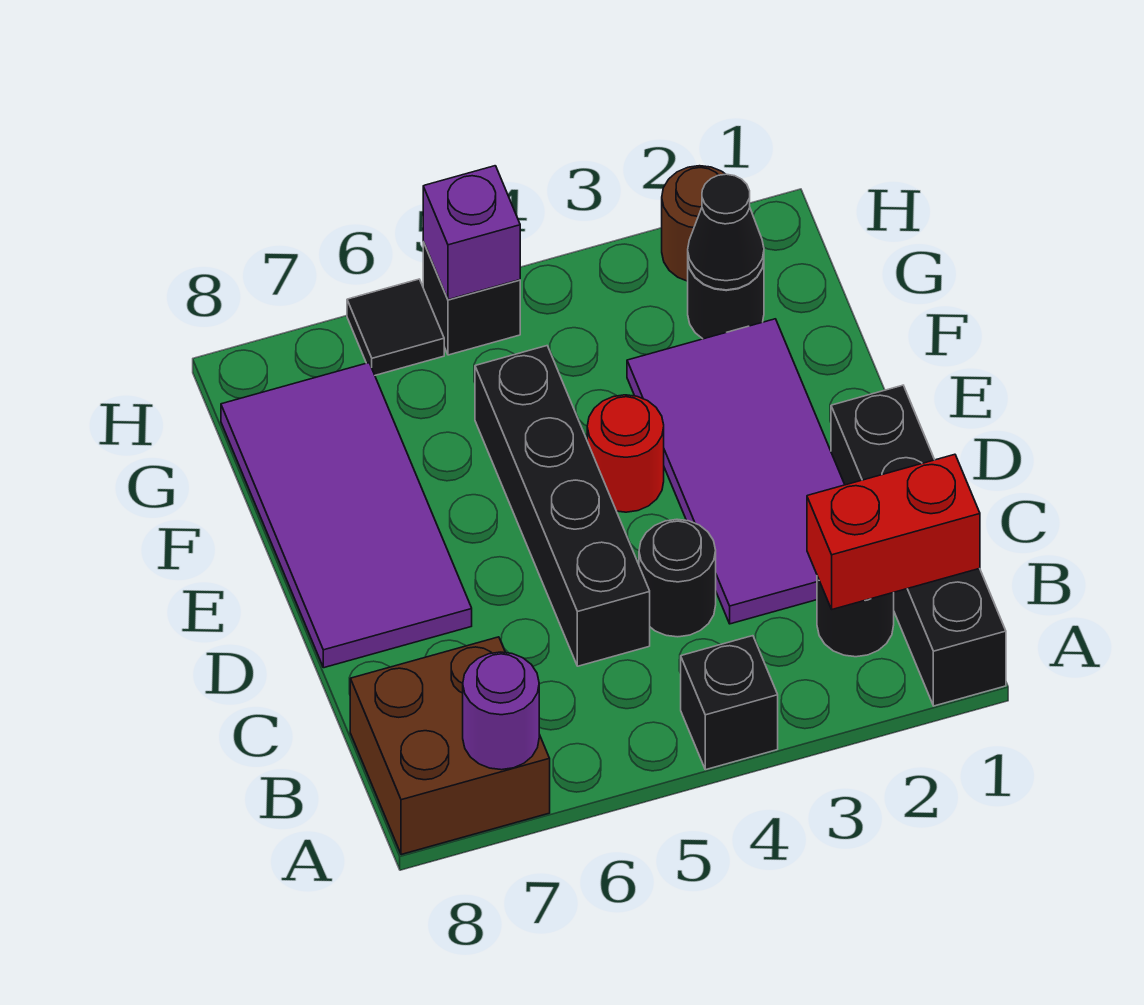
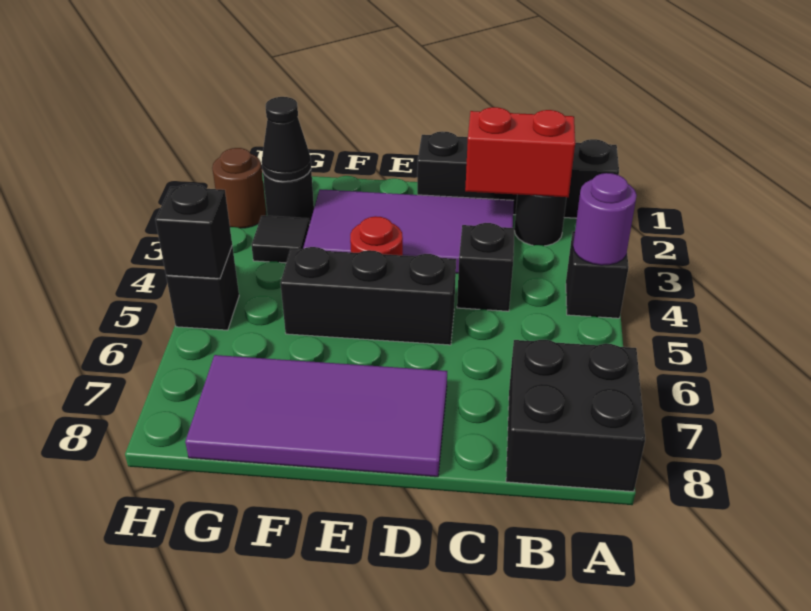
brown 2x2 brick [350,637,550,855] -> black 2x2 brick [506,340,645,492]
purple 1x1 round brick [463,652,539,770] -> purple 1x1 round brick moved to [573,173,637,265]
red 1x2 brick [807,454,980,609] -> red 1x2 brick turned to [465,107,575,197]
black 1x1 round brick [639,519,716,637] -> black 1x1 brick [457,223,514,311]
black 1x4 brick [475,346,650,666] -> black 1x3 brick [281,247,456,345]
purple 1x1 brick [423,166,520,300] -> black 1x1 brick [155,184,232,278]
black 1x1 tile [347,279,444,375] -> black 1x1 tile moved to [251,216,309,263]

